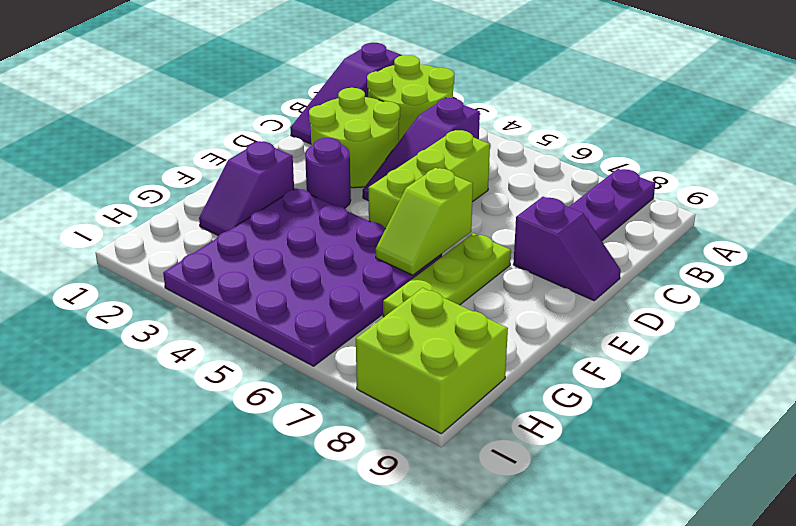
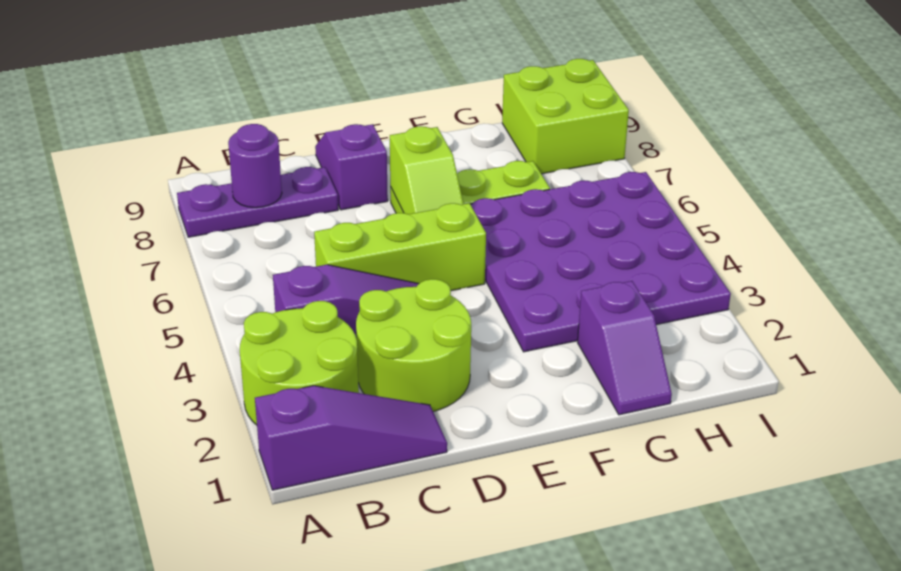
purple 1x1 round brick [305,138,351,208] -> purple 1x1 round brick moved to [228,124,282,208]
lime 1x2 slope [376,168,473,275] -> lime 1x2 slope turned to [390,126,463,214]
purple 1x2 slope [199,141,294,236] -> purple 1x2 slope turned to [578,281,672,415]

